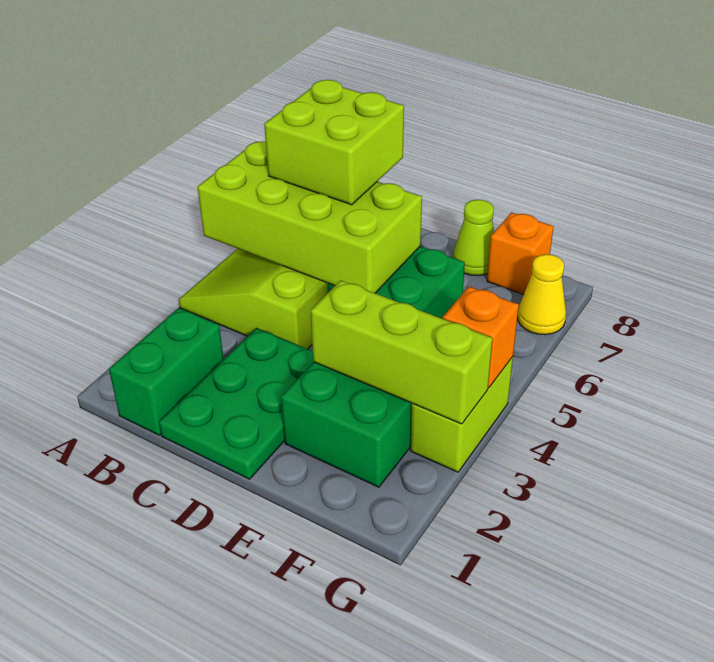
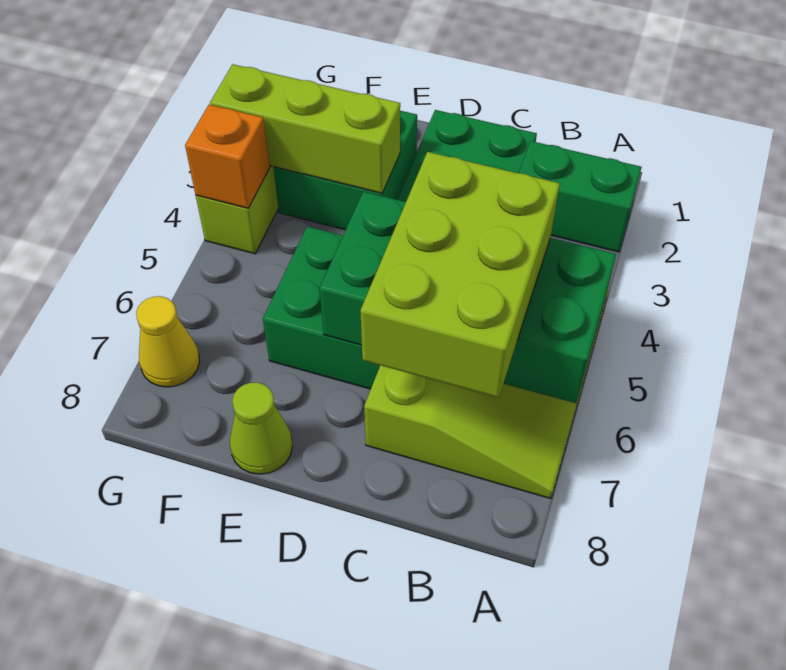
lime 2x4 brick [198,142,422,293] -> green 2x4 brick [319,191,616,403]
green 1x2 brick [109,308,224,435] -> green 1x2 brick turned to [519,141,642,252]
lime 2x2 brick [264,80,404,205] -> lime 2x3 brick [360,152,560,398]
orange 1x1 brick [487,213,554,295] -> none

